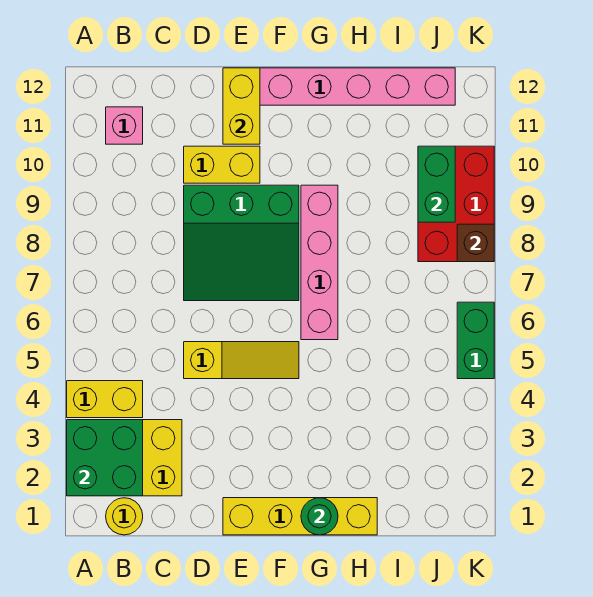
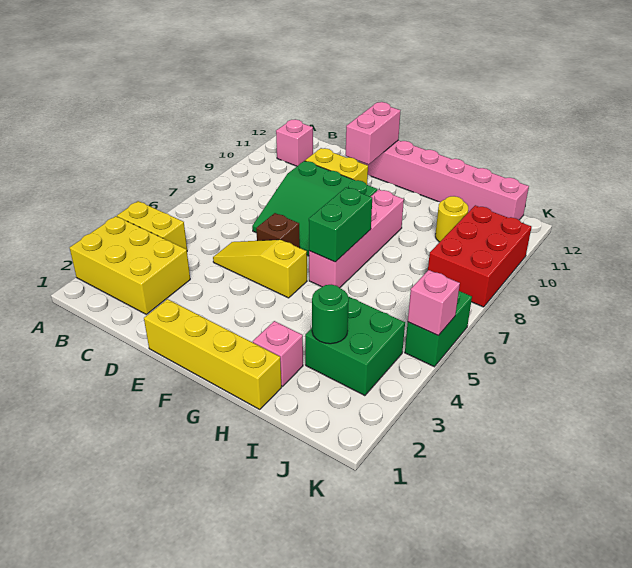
green 2x2 brick [67,420,143,496] -> green 2x2 brick moved to [305,297,405,396]
yellow 1x1 round brick [106,498,143,535] -> yellow 1x1 round brick moved to [435,196,468,242]
yellow 1x3 slope [184,342,299,379] -> yellow 1x3 slope turned to [213,240,307,298]
yellow 1x2 brick [223,68,260,144] -> pink 1x2 brick [346,102,401,165]
green 1x1 round brick [301,498,338,535] -> green 1x1 round brick moved to [312,285,349,344]
none -> pink 1x1 brick [253,321,303,386]
green 1x2 brick [418,146,455,222] -> green 1x2 brick moved to [309,187,372,262]
none -> pink 1x1 brick [408,270,460,336]
brown 1x1 brick [457,224,494,262] -> brown 1x1 brick moved to [256,213,300,248]

